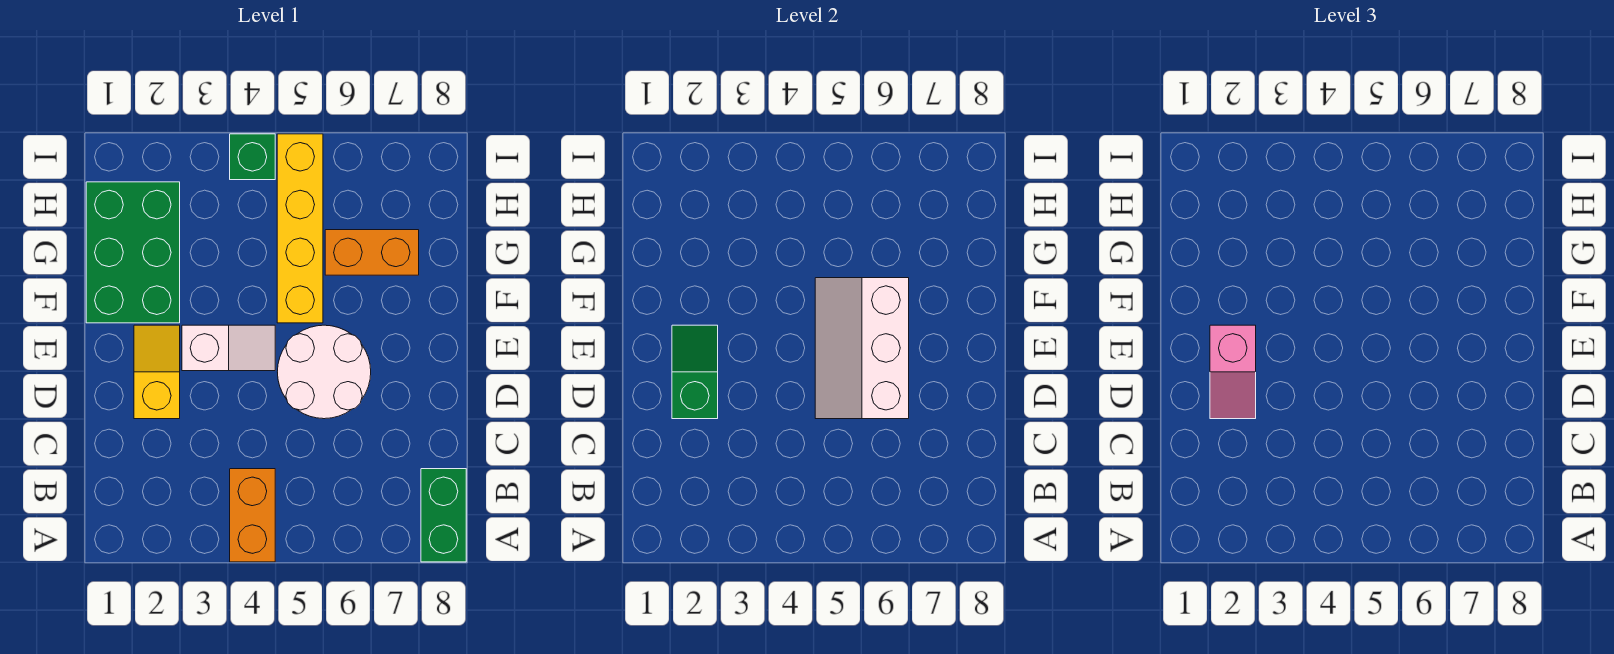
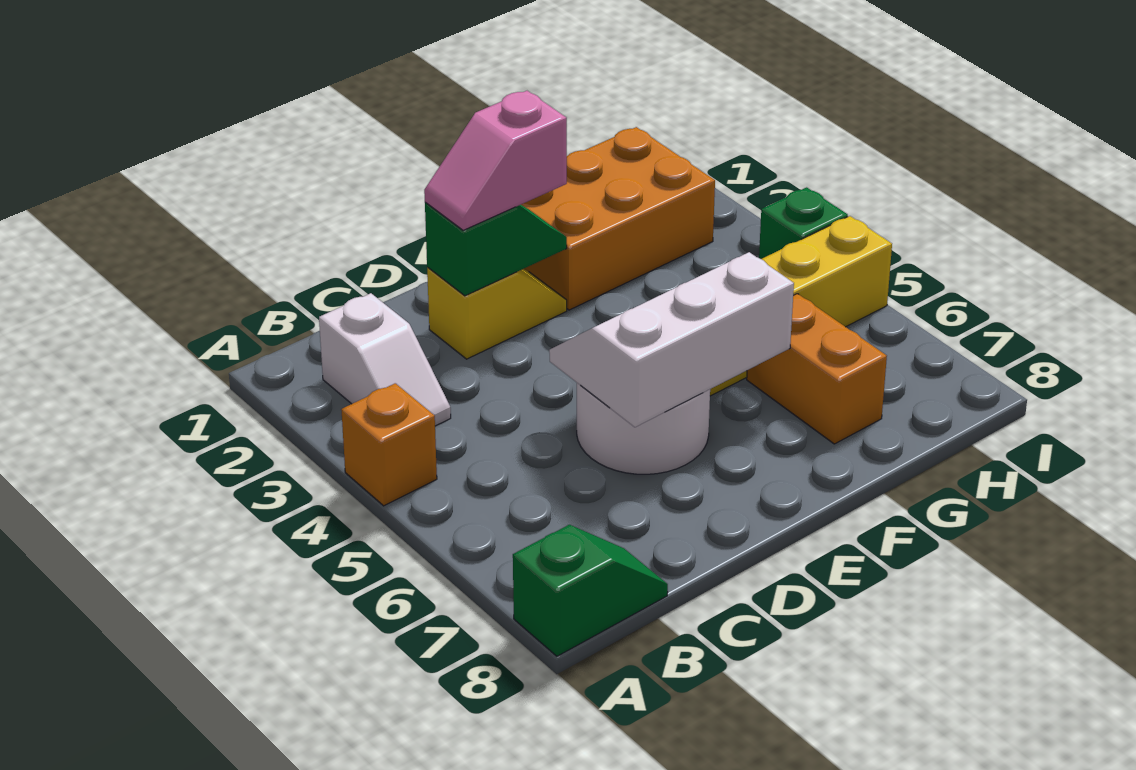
orange 1x2 brick [230,469,275,562] -> orange 1x1 brick [341,383,437,506]
green 1x2 brick [421,469,466,562] -> green 1x2 slope [513,525,668,656]
white 1x2 slope [182,325,275,371] -> white 1x2 slope moved to [319,293,451,426]
green 2x3 brick [86,182,180,323] -> orange 2x3 brick [521,127,715,310]

